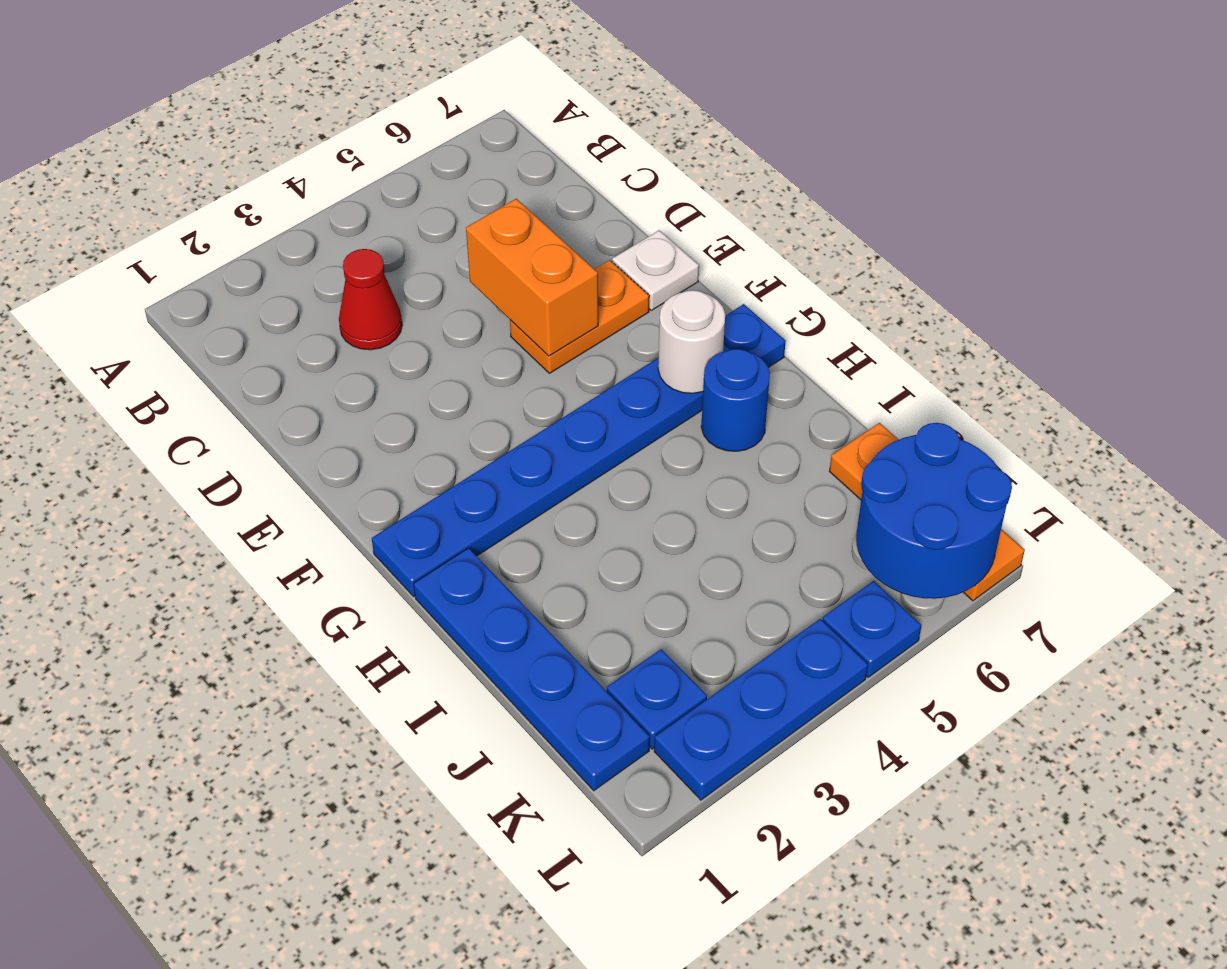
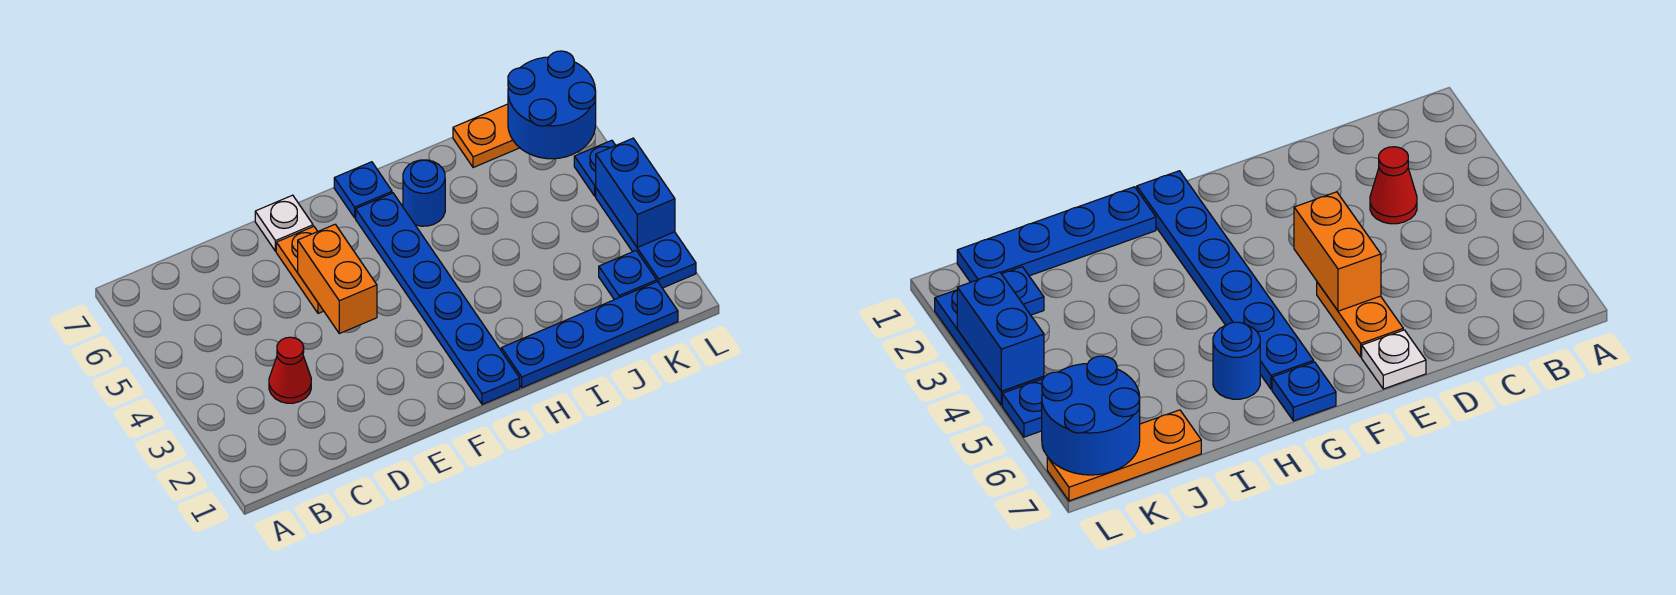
orange 1x2 brick [466,199,598,356] -> orange 1x2 brick turned to [298,224,377,333]
white 1x1 round brick [658,290,725,393] -> none
none -> blue 1x2 brick [596,138,675,247]

